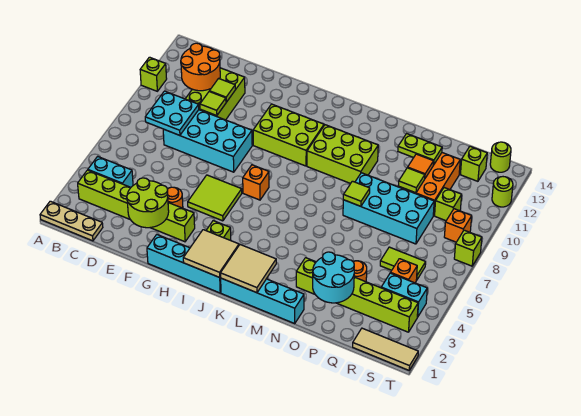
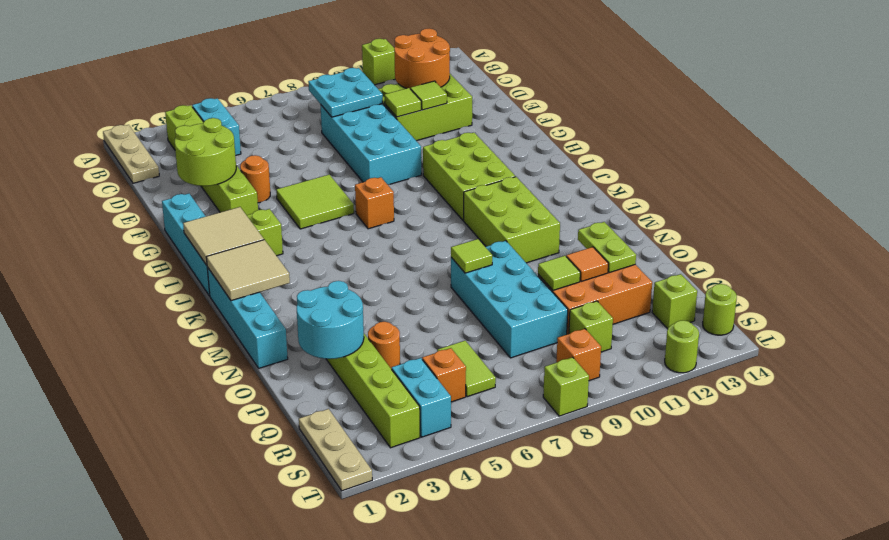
tan 1x3 tile [353,328,418,370] -> tan 1x3 plate [299,409,372,491]

